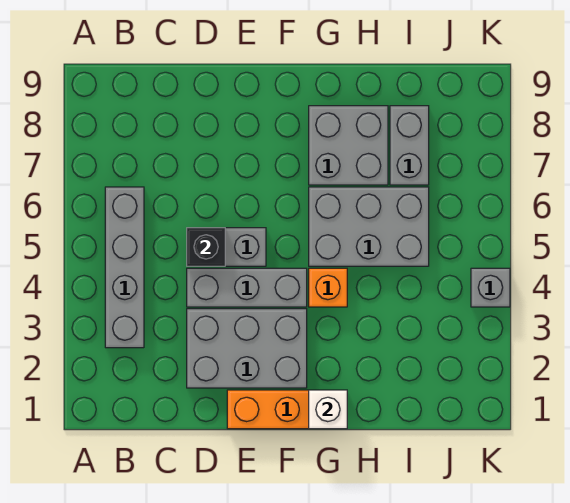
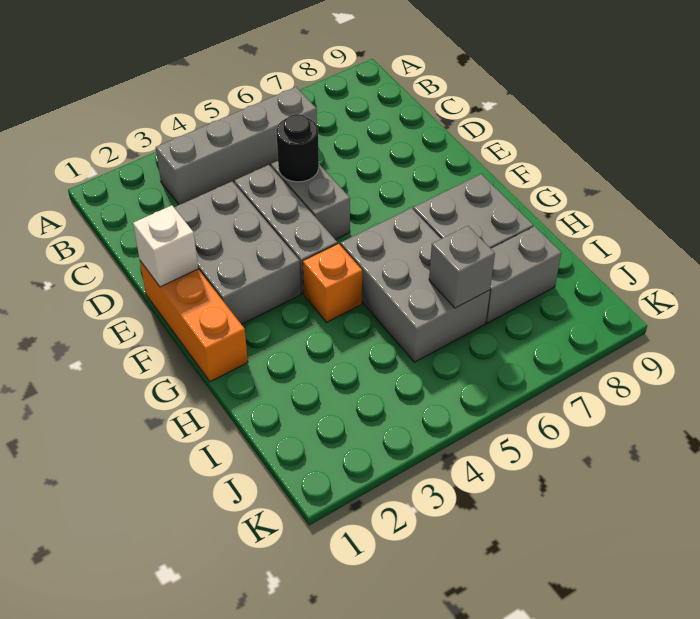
black 1x1 brick [187,228,225,266] -> black 1x1 round brick [276,114,319,182]
white 1x1 brick [309,390,347,429] -> white 1x1 brick moved to [133,205,198,287]
grey 1x1 brick [471,268,510,307] -> grey 1x1 brick moved to [429,226,495,308]

